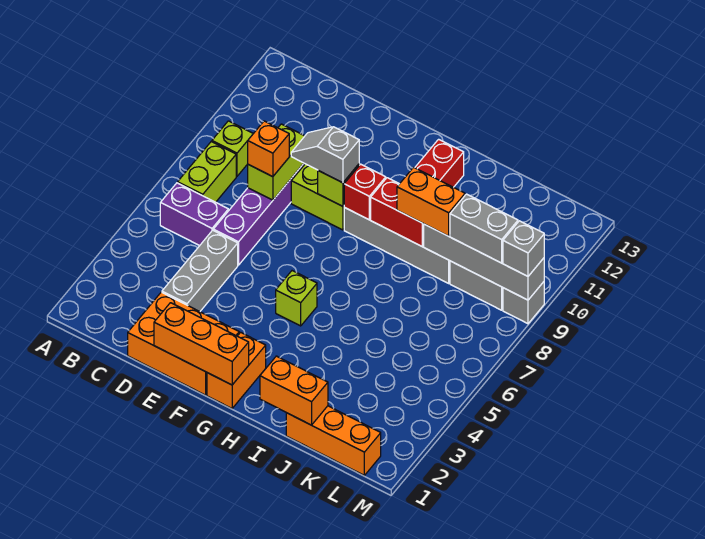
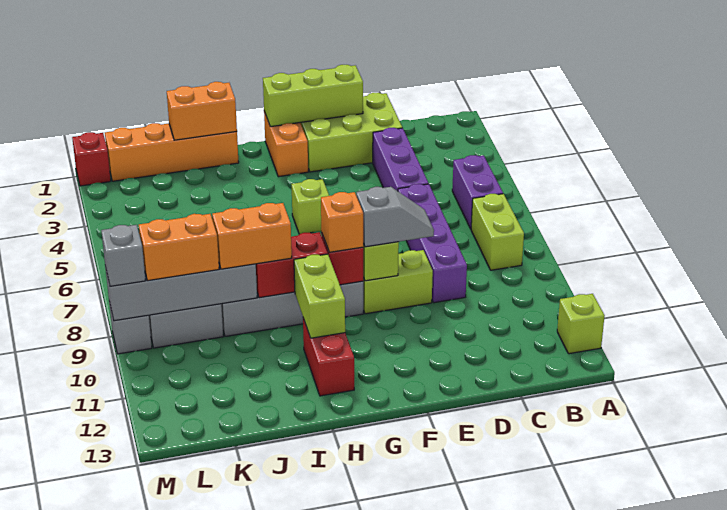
purple 1x2 brick [160,183,228,246] -> purple 1x2 brick turned to [452,155,503,229]
lime 1x1 brick [212,121,253,176] -> lime 1x1 brick moved to [557,294,605,354]
orange 2x3 brick [128,292,239,395] -> lime 2x3 brick [300,93,402,172]
grey 1x3 brick [162,230,238,312] -> purple 1x3 brick [373,128,429,191]
lime 1x2 brick [248,124,305,200] -> lime 1x2 brick moved to [294,254,345,338]
orange 1x1 brick [248,121,289,177] -> orange 1x1 brick moved to [321,192,363,252]
orange 1x3 brick [154,303,249,385] -> lime 1x3 brick [263,65,363,127]
orange 1x3 brick [286,406,381,475] -> orange 1x4 brick [105,123,239,181]
grey 1x2 brick [450,194,518,263] -> orange 1x2 brick [139,214,219,281]
none -> red 1x1 brick [72,132,111,186]

